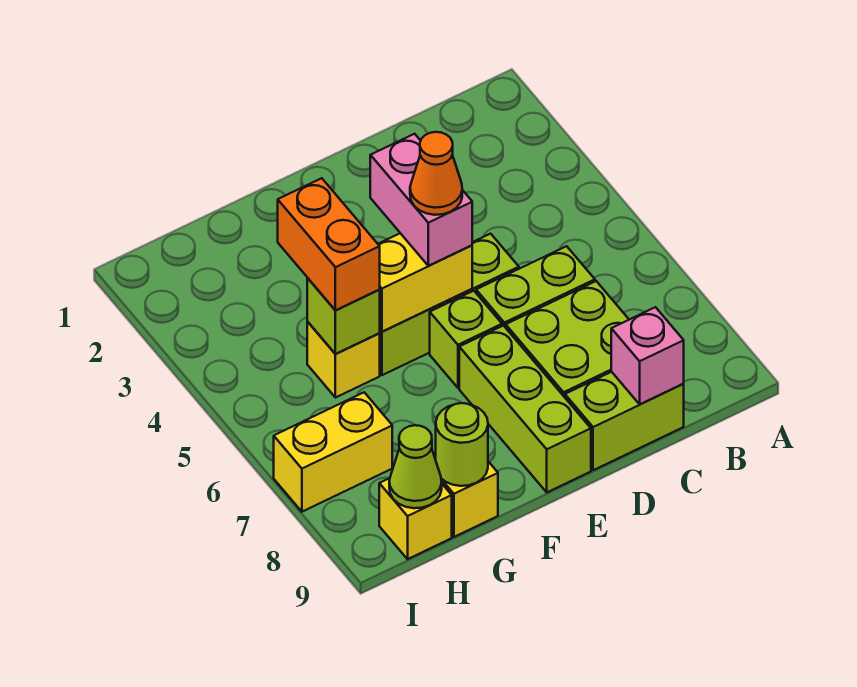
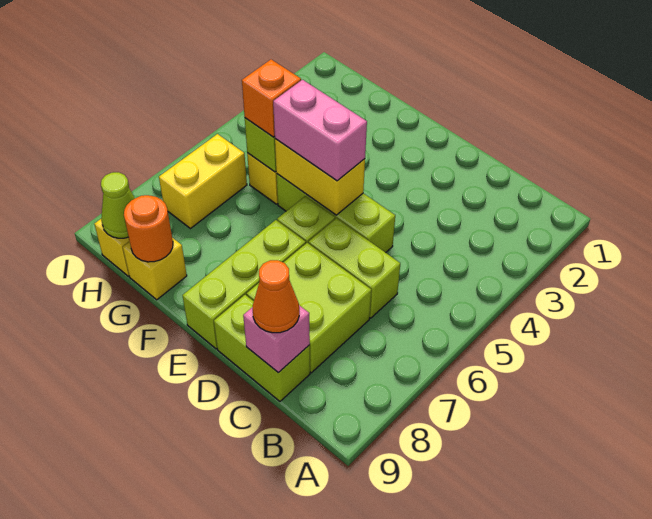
pink 1x2 brick [370,134,472,266] -> pink 1x2 brick turned to [273,80,367,181]
orange 1x1 cone [410,132,462,215] -> orange 1x1 cone moved to [253,260,299,333]
orange 1x2 brick [278,178,380,310] -> orange 1x1 brick [242,59,301,137]
lime 1x1 round brick [436,403,488,486] -> orange 1x1 round brick [124,195,173,262]
yellow 1x2 brick [274,392,392,512] -> yellow 1x2 brick turned to [159,134,247,229]

